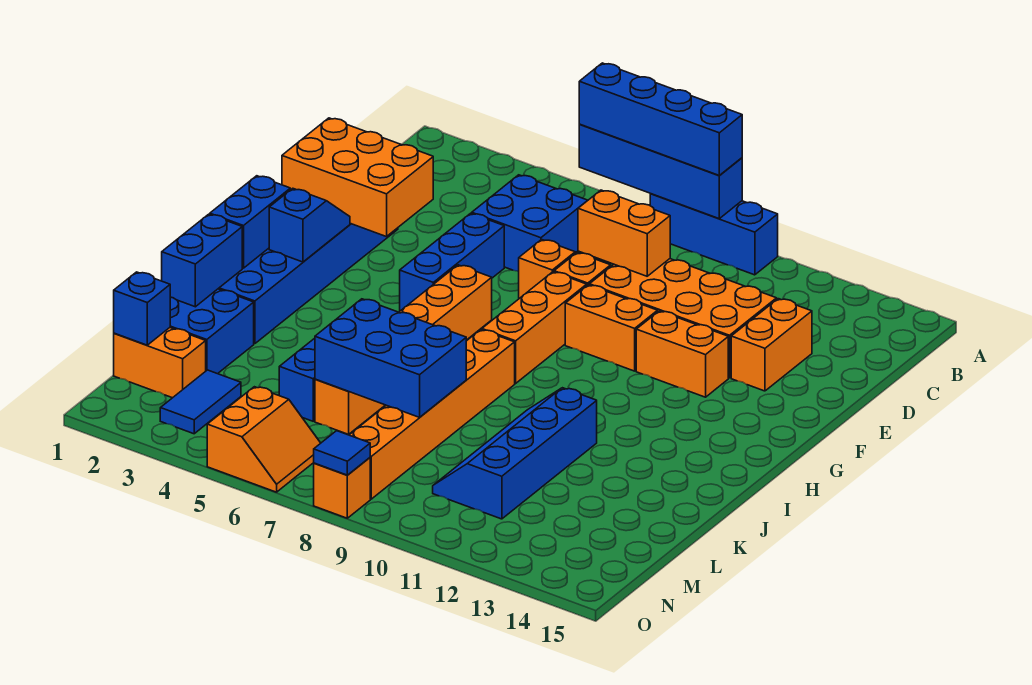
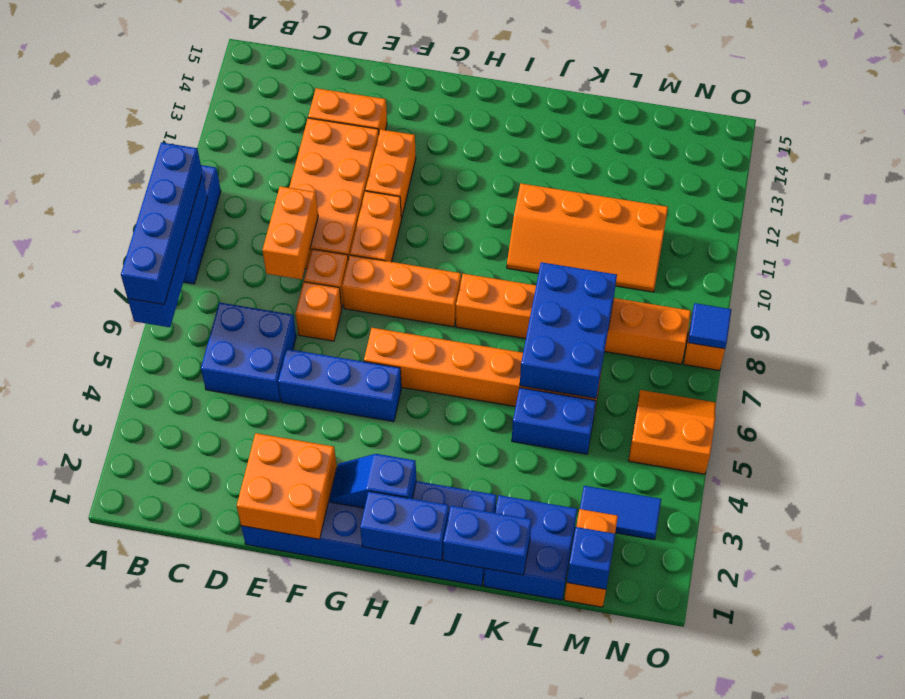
orange 2x3 brick [282,118,433,237] -> orange 2x2 brick [237,433,337,539]
blue 2x4 slope [433,388,597,519] -> orange 2x4 slope [507,184,668,292]

